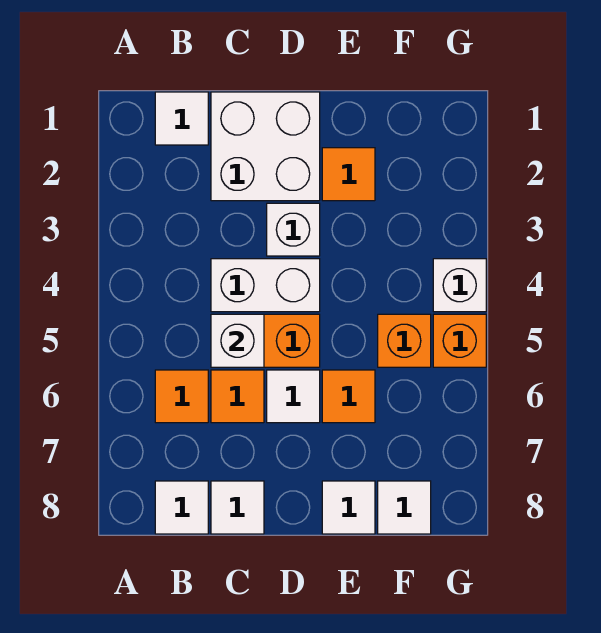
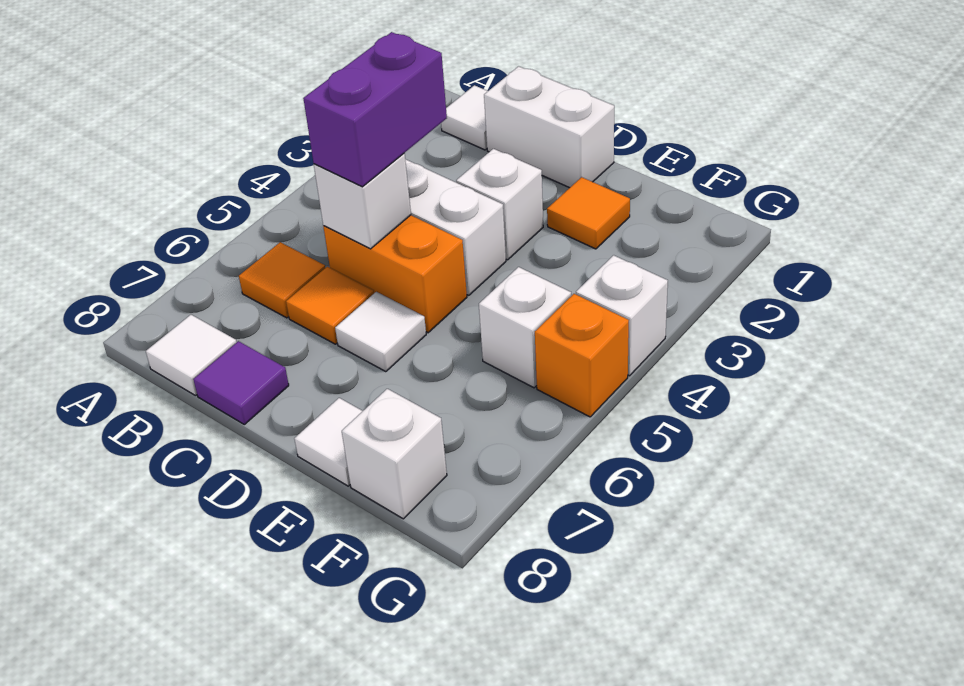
white 2x2 brick [211,92,320,201] -> white 1x2 brick [484,66,614,188]
none -> purple 1x2 brick [303,32,447,187]
white 1x1 tile [211,481,264,534] -> purple 1x1 tile [193,341,289,424]
orange 1x1 tile [322,370,375,423] -> none
orange 1x1 brick [378,314,431,367] -> white 1x1 brick [479,267,571,388]
white 1x1 tile [378,481,431,534] -> white 1x1 brick [342,389,447,519]

